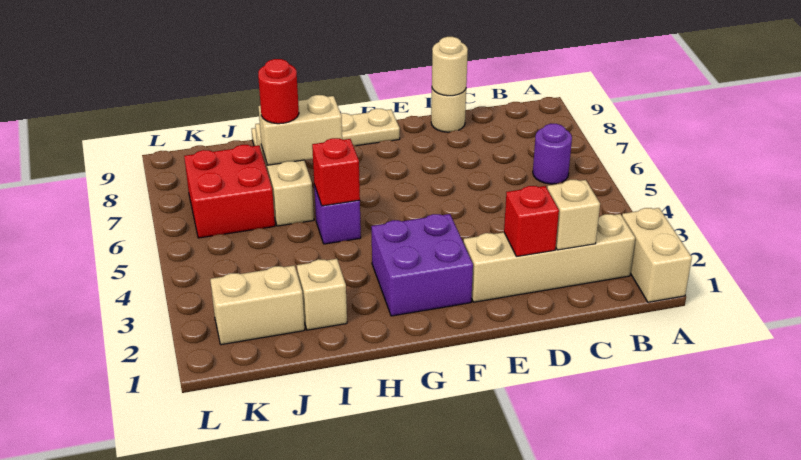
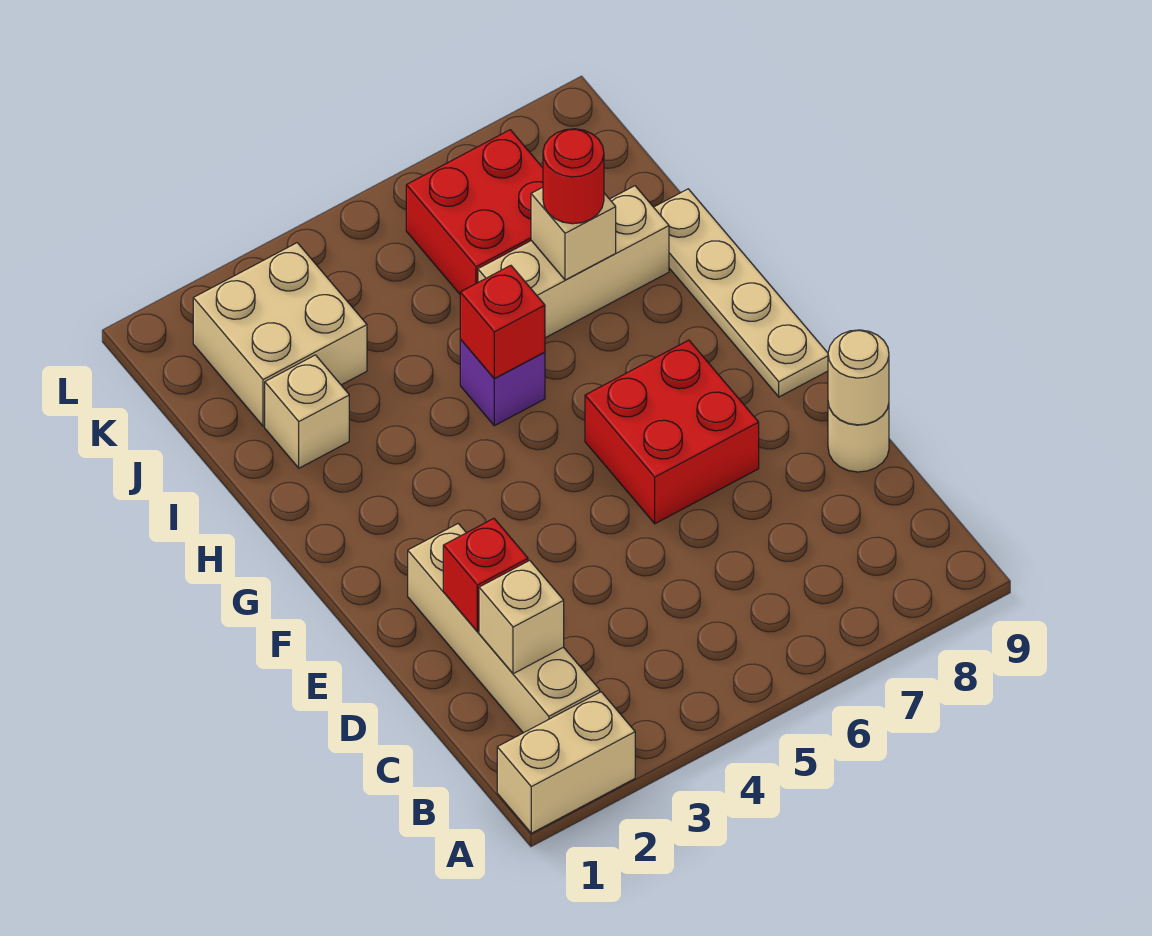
purple 1x1 round brick [533,124,572,184] -> none
none -> red 2x2 brick [585,340,759,524]
purple 2x2 brick [371,214,473,316] -> none
tan 1x2 brick [258,95,342,165] -> tan 1x1 brick [531,187,616,280]
tan 1x2 brick [210,266,305,345] -> tan 2x2 brick [193,243,367,426]

